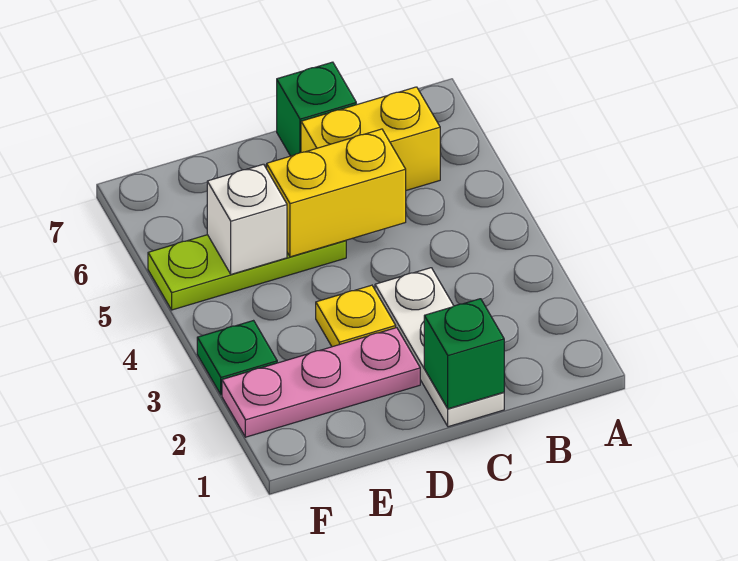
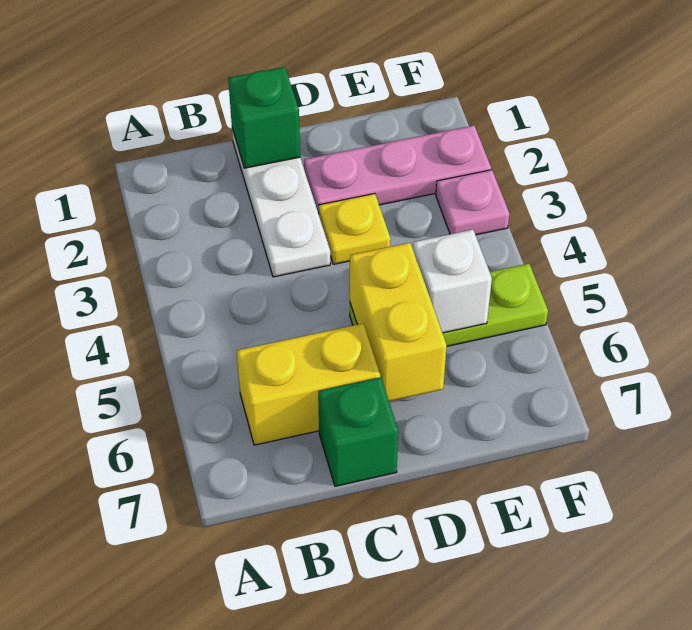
yellow 1x2 brick [267,129,406,257] -> yellow 1x2 brick turned to [350,243,447,401]
green 1x1 plate [197,321,277,395] -> pink 1x1 plate [436,170,509,235]

